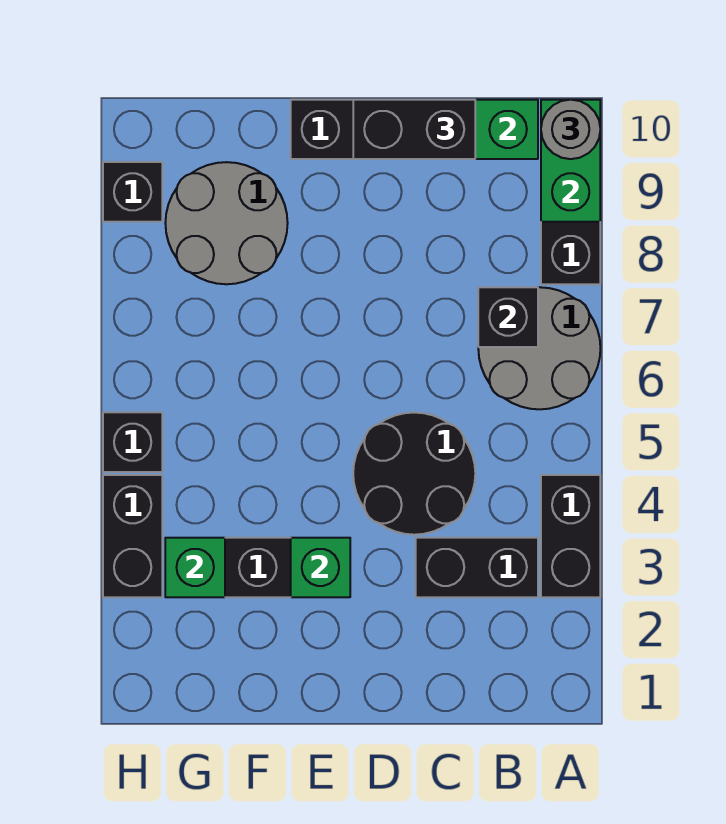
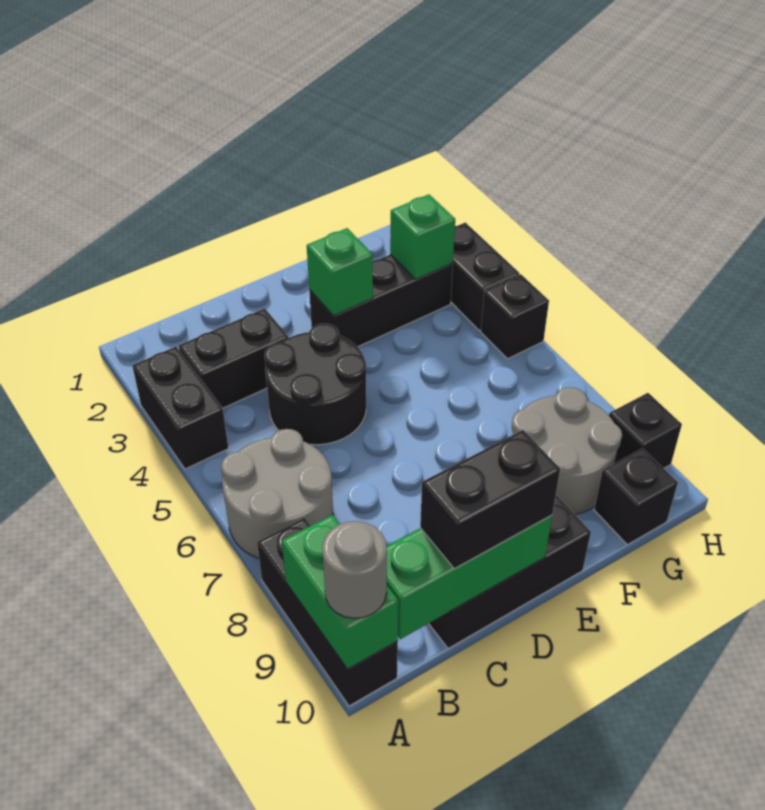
black 1x1 brick [478,287,538,347] -> black 1x1 brick moved to [594,448,678,545]

